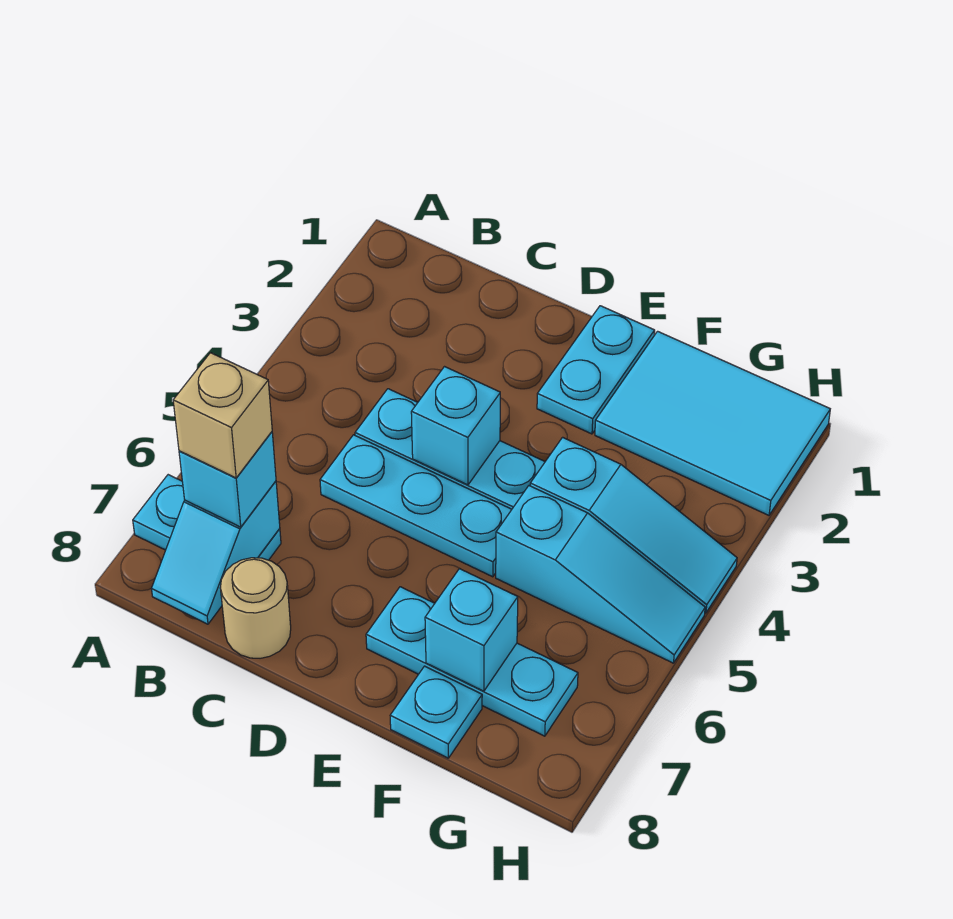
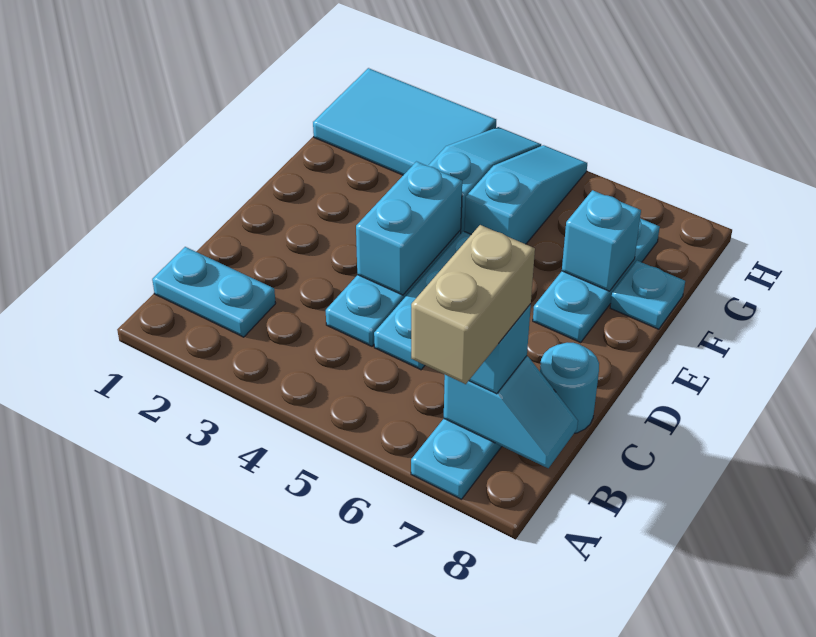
tan 1x1 brick [173,353,272,478] -> tan 1x2 brick [411,225,535,384]
tan 1x1 round brick [220,558,291,658] -> cyan 1x1 round brick [540,343,599,433]
cyan 1x1 brick [411,367,500,485] -> cyan 1x2 brick [356,162,462,295]
cyan 1x2 plate [537,306,655,434] -> cyan 1x2 plate moved to [152,247,276,337]
cyan 2x3 tile [595,331,830,515] -> cyan 2x3 tile turned to [313,68,496,175]

